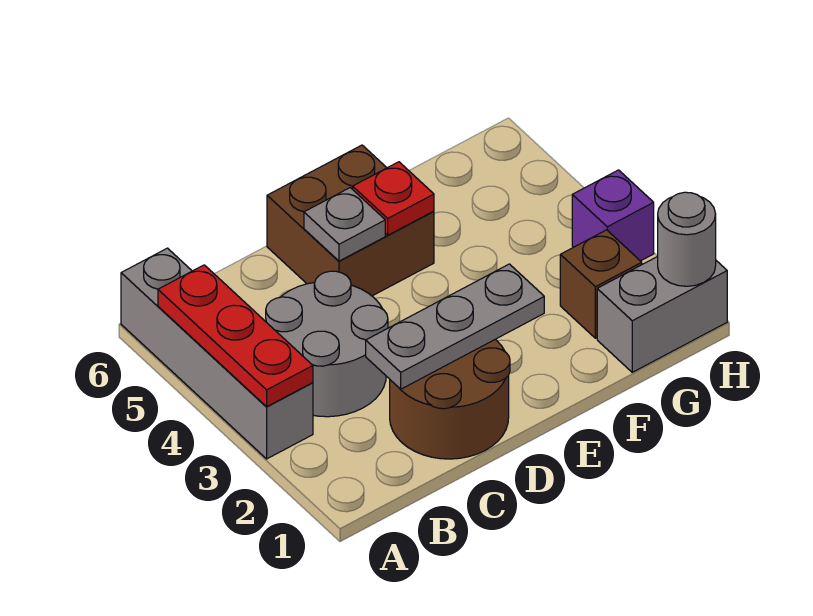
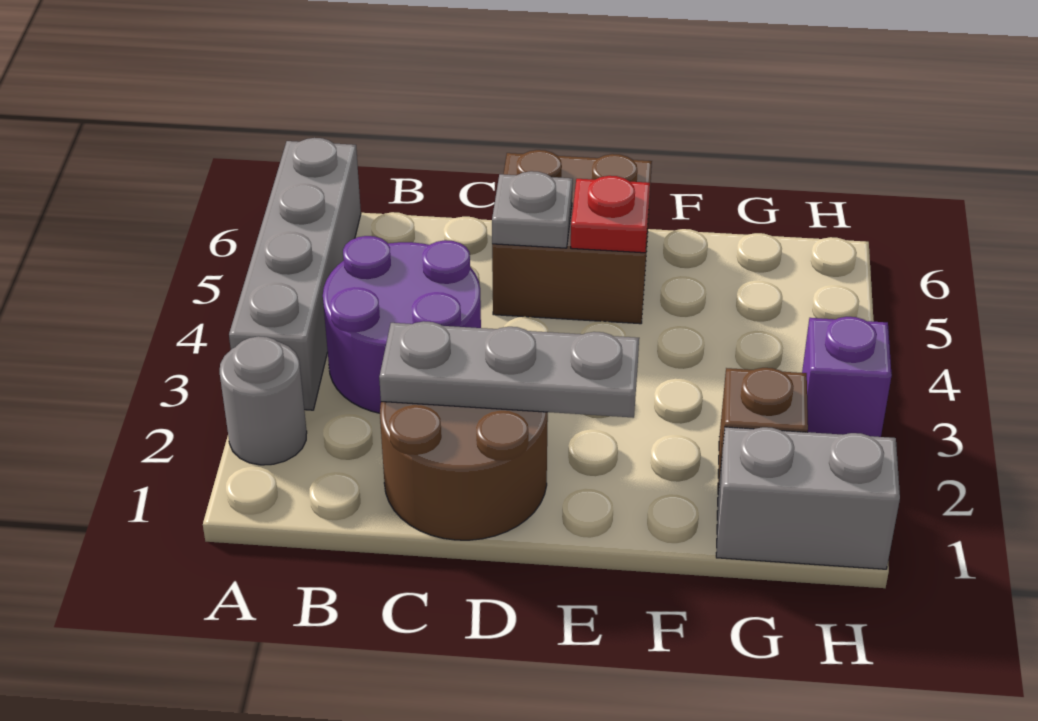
red 1x3 plate [158,265,313,407] -> none
grey 2x2 round brick [266,271,388,417] -> purple 2x2 round brick [323,236,481,413]
grey 1x1 round brick [658,192,716,286] -> grey 1x1 round brick moved to [220,336,307,465]

